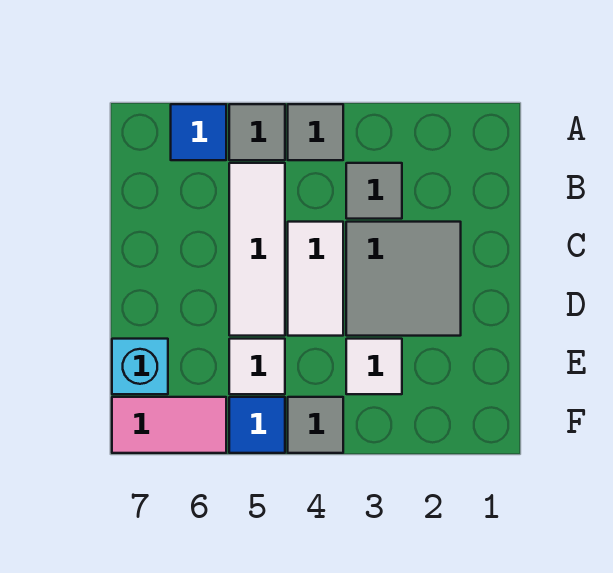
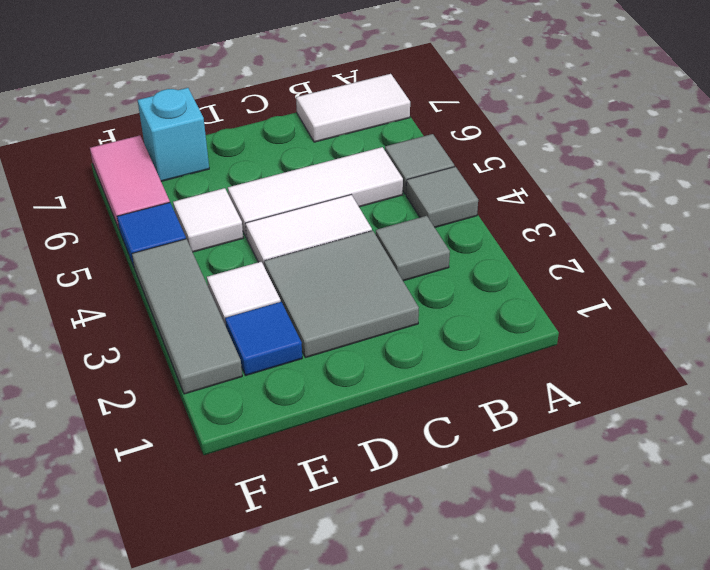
blue 1x1 tile [171,104,226,160] -> blue 1x1 tile moved to [225,302,302,376]
none -> white 1x2 tile [296,74,410,142]
grey 1x1 tile [288,397,343,453] -> grey 1x3 tile [132,239,242,394]

